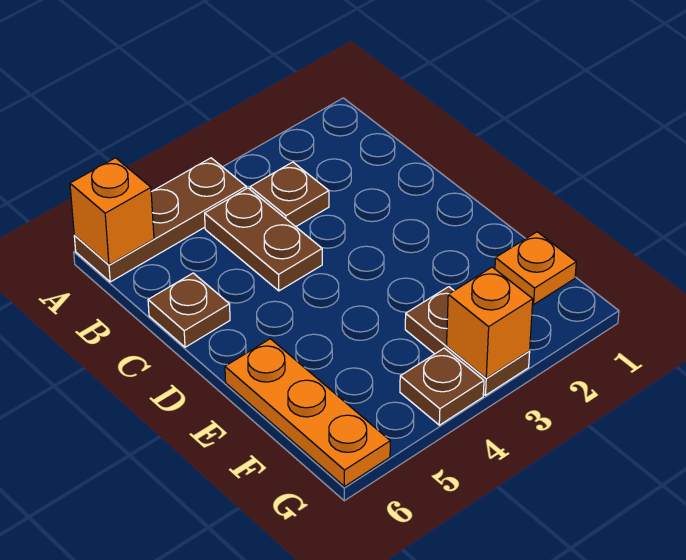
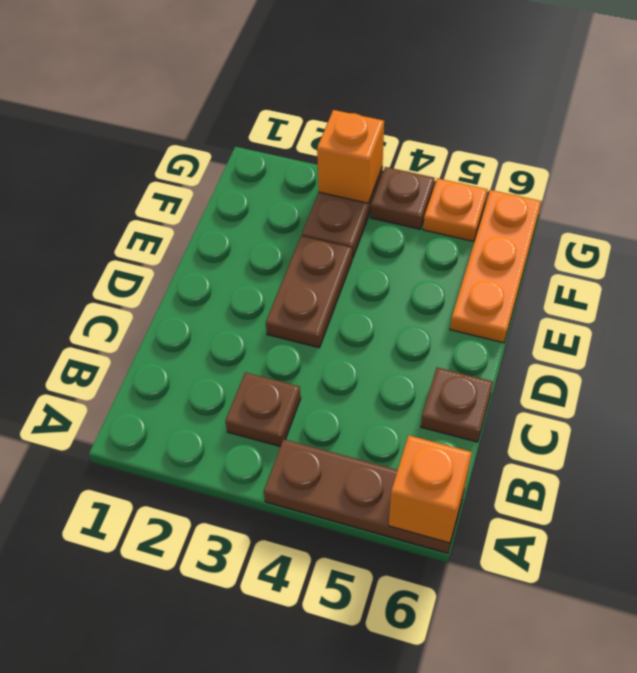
brown 1x2 plate [205,188,322,291] -> brown 1x2 plate moved to [266,236,352,348]
orange 1x1 plate [495,232,576,304] -> orange 1x1 plate moved to [423,178,488,241]

